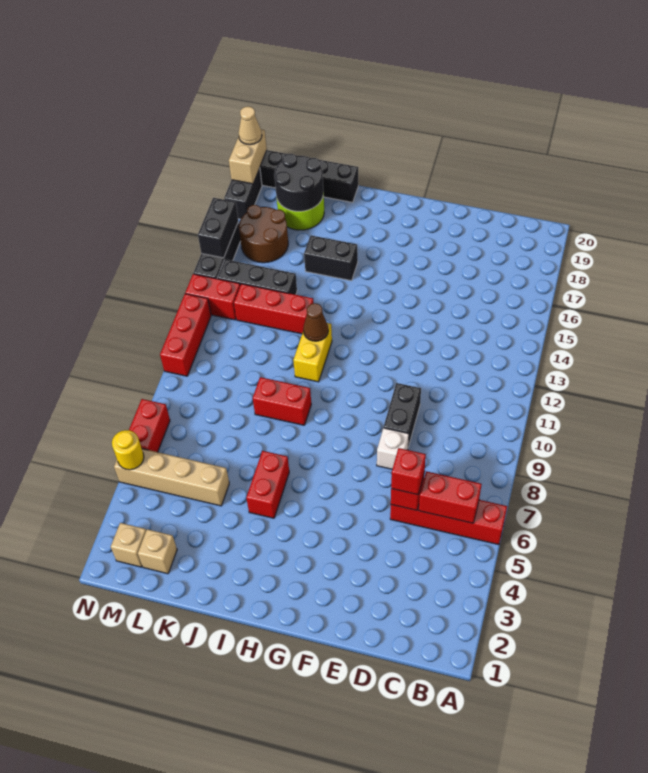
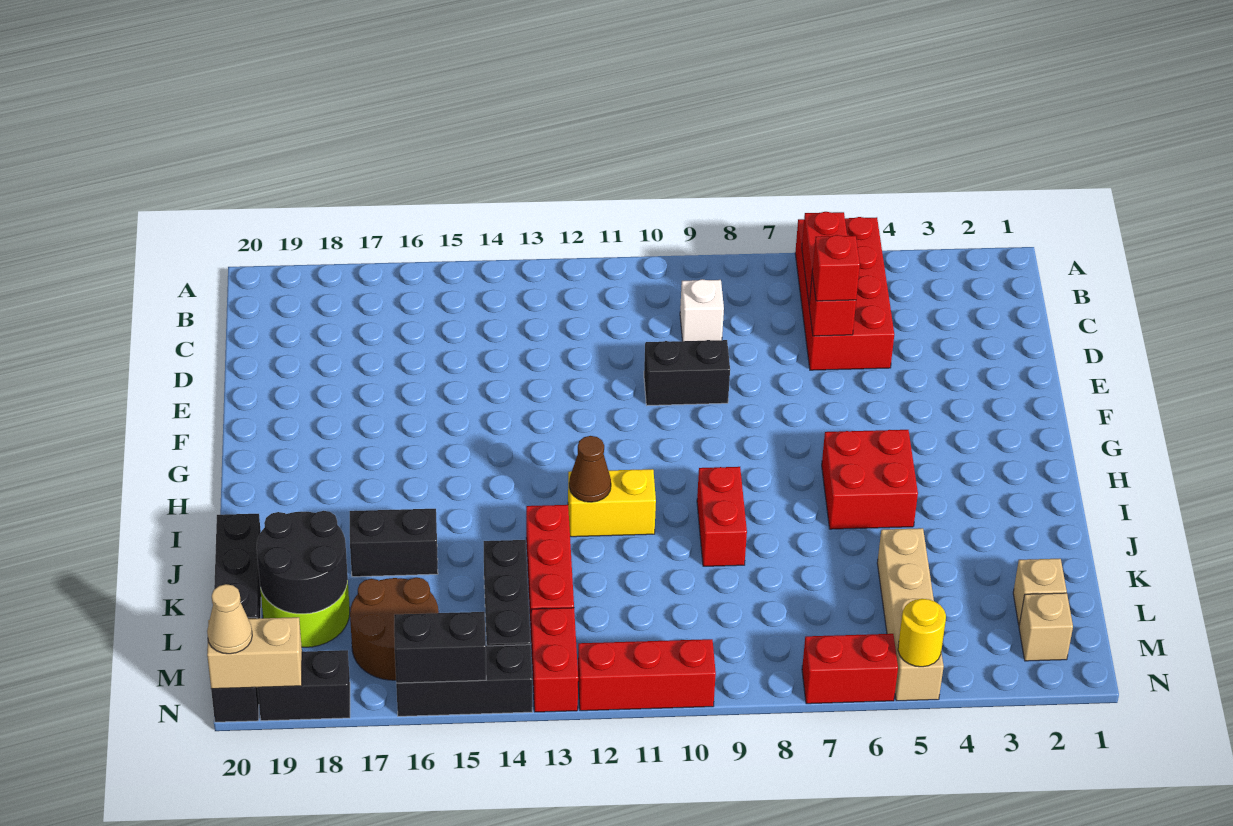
red 1x4 brick [390,500,507,545] -> red 2x4 brick [795,217,894,370]
white 1x1 brick [377,428,409,469] -> white 1x1 brick moved to [680,279,724,341]
red 1x2 brick [246,451,289,518] -> red 2x2 brick [822,430,918,529]
black 1x2 brick [304,235,358,281] -> black 1x2 brick turned to [350,509,438,577]

